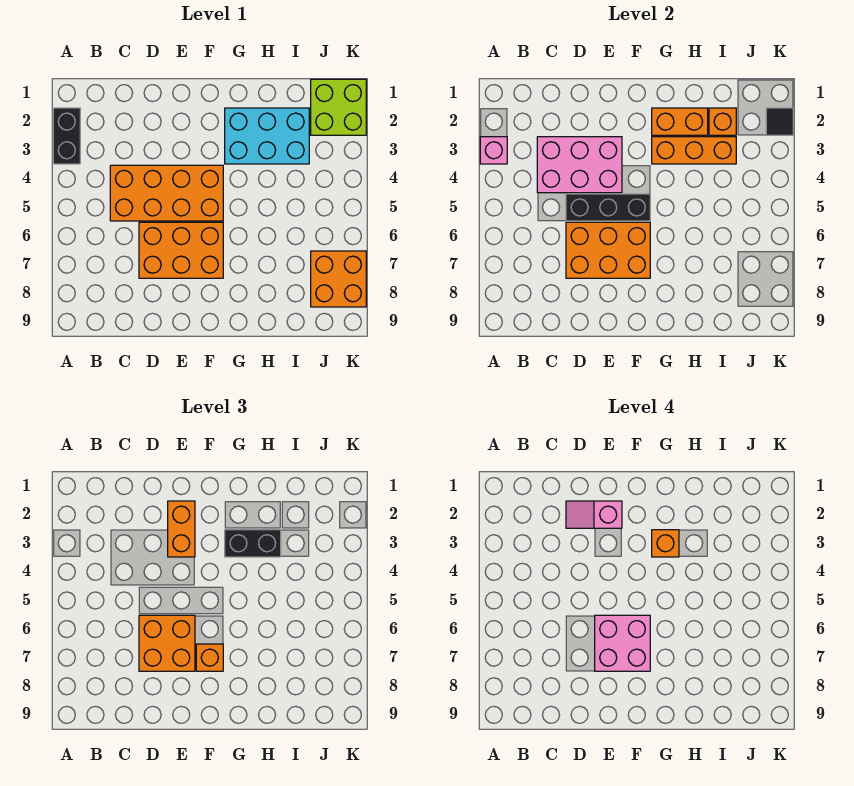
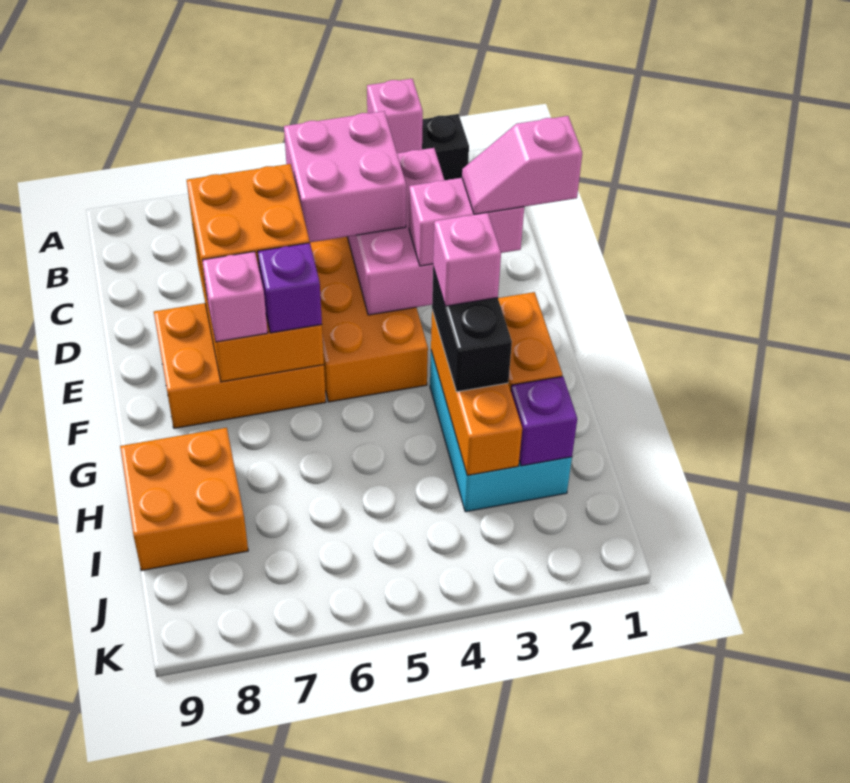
pink 1x2 slope [566,501,622,528] -> pink 1x2 slope turned to [462,116,582,214]
black 1x3 brick [566,194,650,221] -> none
orange 2x3 brick [139,222,223,278] -> orange 2x3 brick turned to [154,303,326,428]
orange 1x2 brick [168,501,195,557] -> pink 1x2 brick [409,178,524,266]
pink 2x2 brick [595,615,650,671] -> pink 2x2 brick moved to [284,111,406,242]
none -> purple 1x1 brick [258,243,322,333]
orange 1x1 brick [196,644,223,671] -> pink 1x1 brick [202,252,268,342]
orange 1x1 brick [652,530,679,557] -> pink 1x1 brick [433,213,501,306]
orange 1x1 brick [709,108,736,135] -> purple 1x1 brick [511,376,577,466]
lime 2x2 brick [311,79,366,135] -> none
orange 2x2 brick [311,251,366,307] -> orange 2x2 brick moved to [120,428,248,571]
black 1x1 tile [766,108,793,135] -> none

